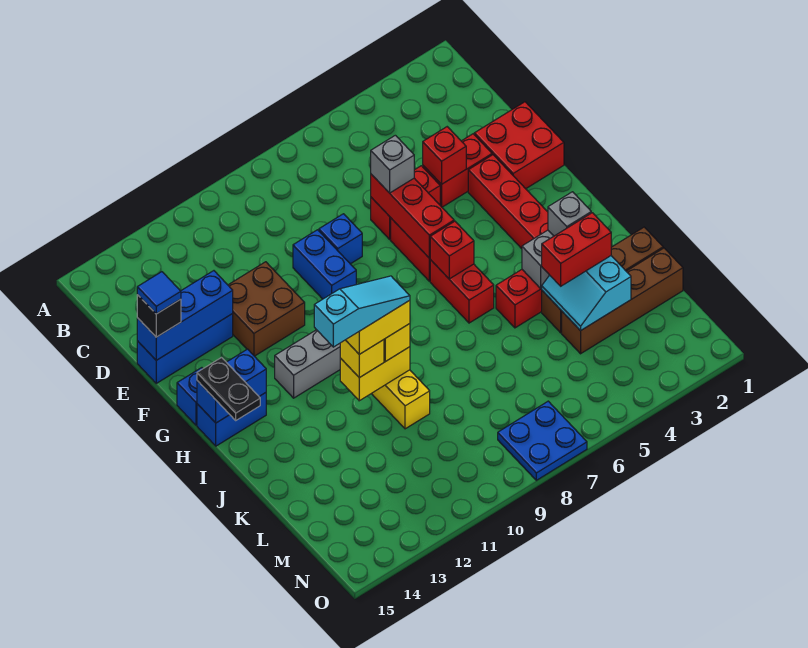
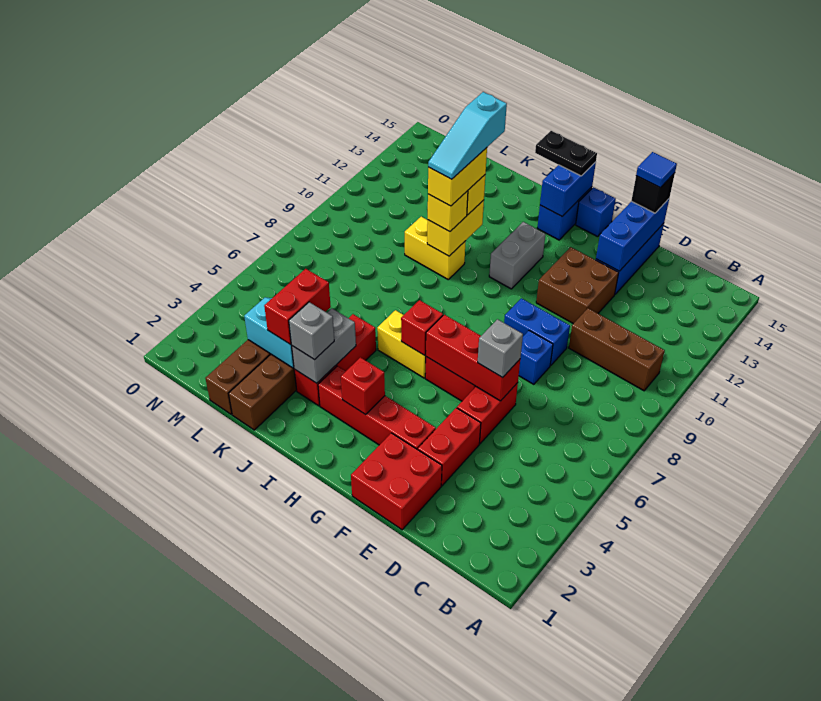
none -> brown 1x3 brick [569,308,665,391]
red 1x1 brick [423,127,466,184] -> red 1x1 brick moved to [341,357,385,415]
red 1x2 brick [430,260,494,323] -> yellow 1x2 brick [377,310,426,378]
blue 2x2 plate [498,401,587,480] -> none

